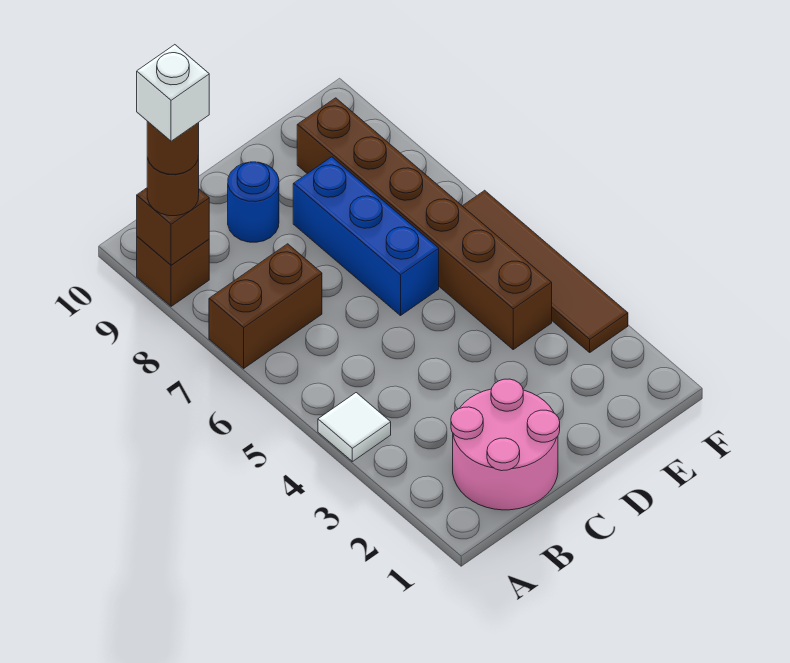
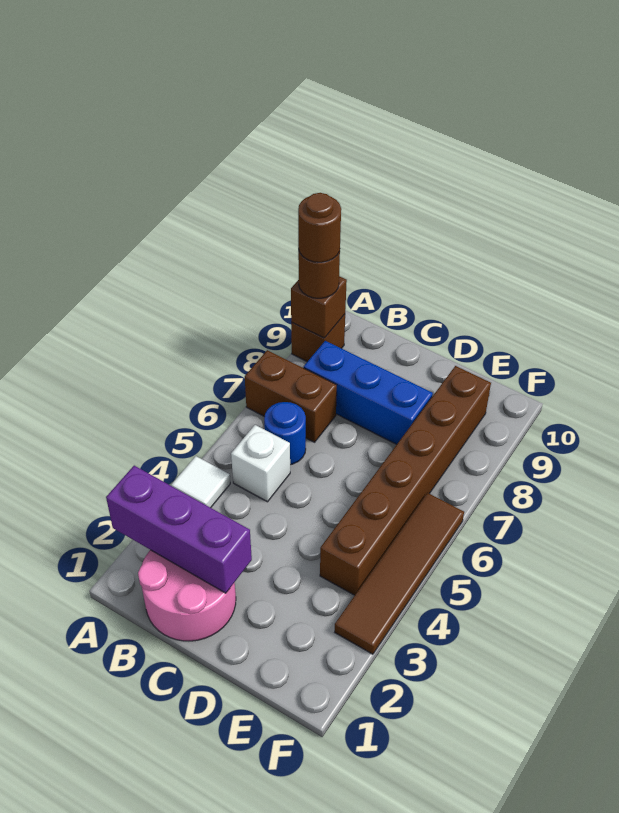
none -> purple 1x3 brick [106,466,252,593]
white 1x1 brick [137,45,209,141] -> white 1x1 brick moved to [231,425,290,502]
blue 1x1 round brick [228,162,279,242] -> blue 1x1 round brick moved to [264,402,306,465]
blue 1x3 brick [293,157,439,316] -> blue 1x3 brick turned to [304,341,433,444]

